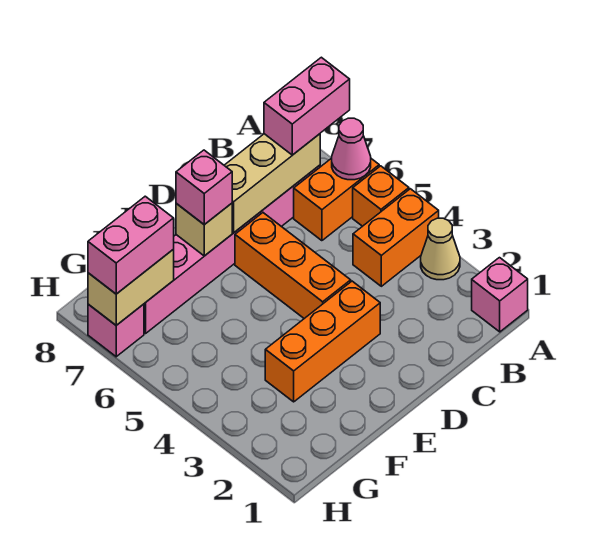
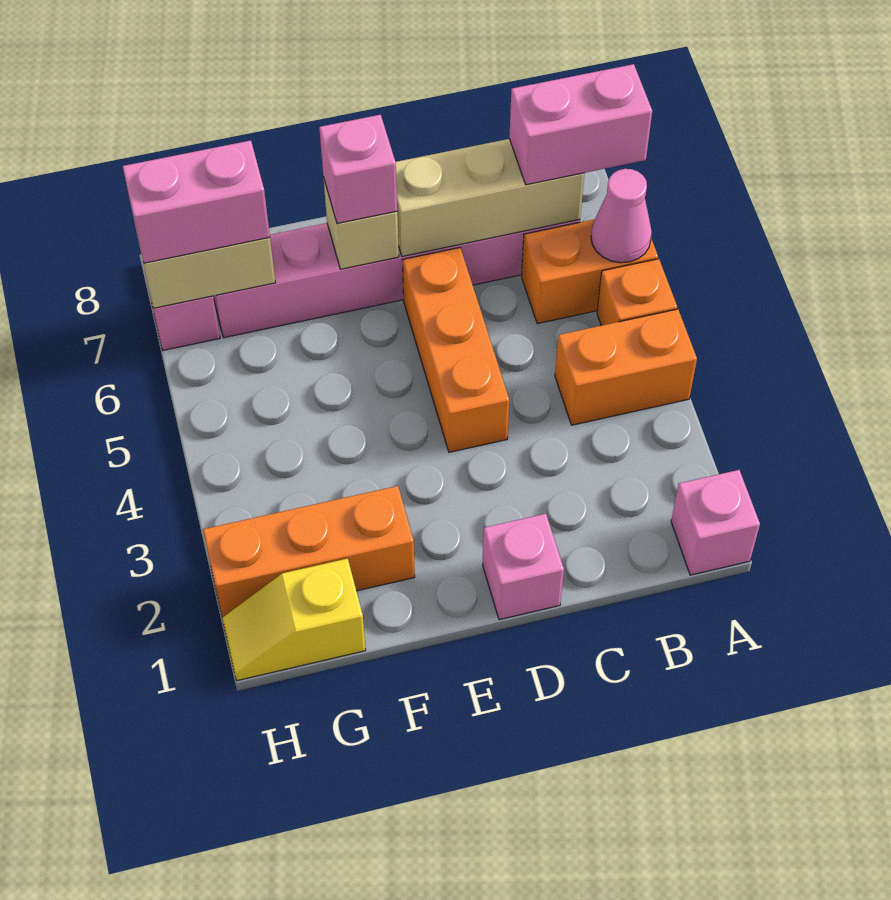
tan 1x1 cone [421,218,460,280] -> none
none -> pink 1x1 brick [483,514,564,620]
orange 1x3 brick [265,281,380,402] -> orange 1x3 brick moved to [203,486,415,618]
none -> yellow 1x2 slope [222,558,366,681]

